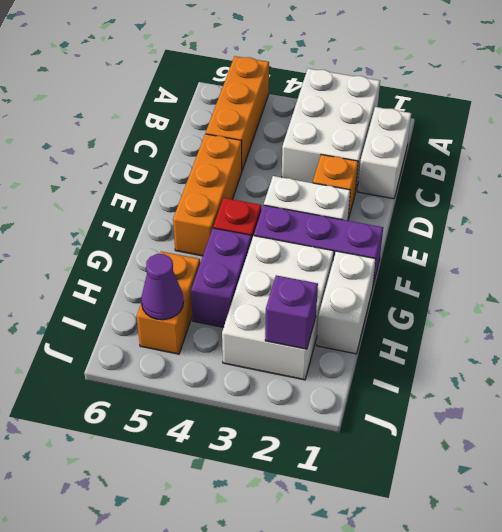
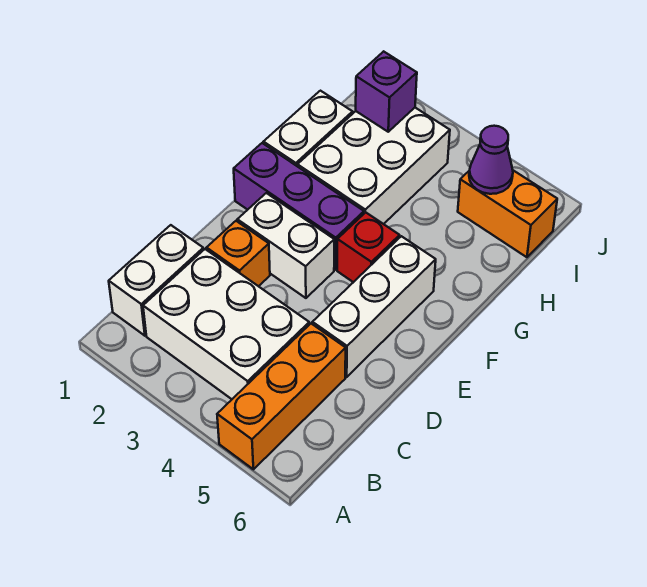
white 2x3 brick [282,69,380,189] -> white 2x3 brick turned to [143,249,309,399]
orange 1x3 brick [173,134,242,256] -> white 1x3 brick [312,236,436,377]
purple 1x2 brick [191,228,251,327] -> none
orange 1x2 brick [137,252,200,354] -> orange 1x2 brick turned to [458,170,557,257]

